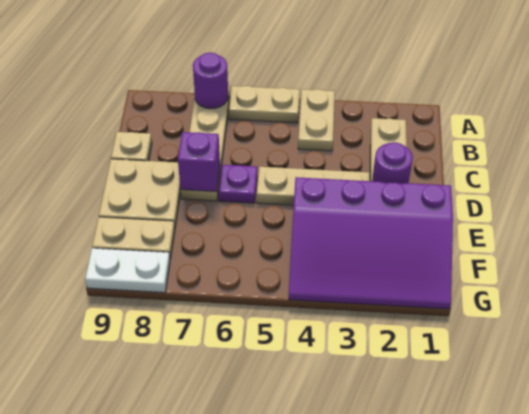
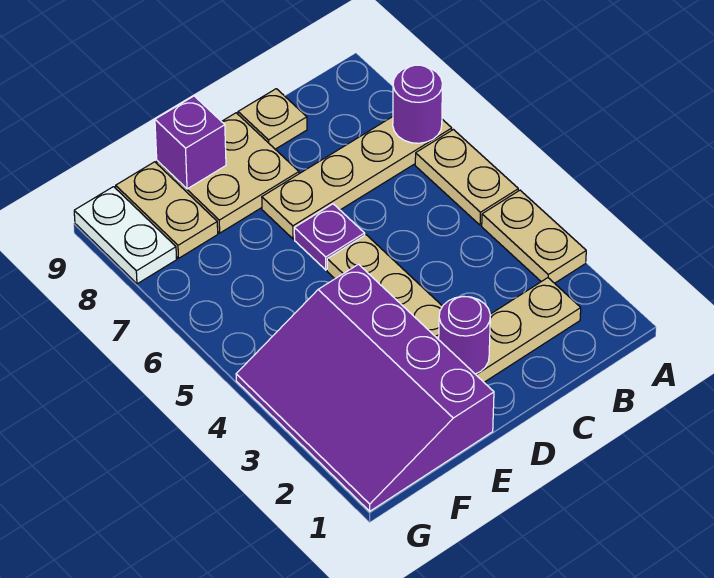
tan 1x2 plate [298,89,335,151] -> tan 1x2 plate turned to [482,190,586,283]
purple 1x1 brick [178,132,220,191] -> purple 1x1 brick moved to [155,96,226,189]

